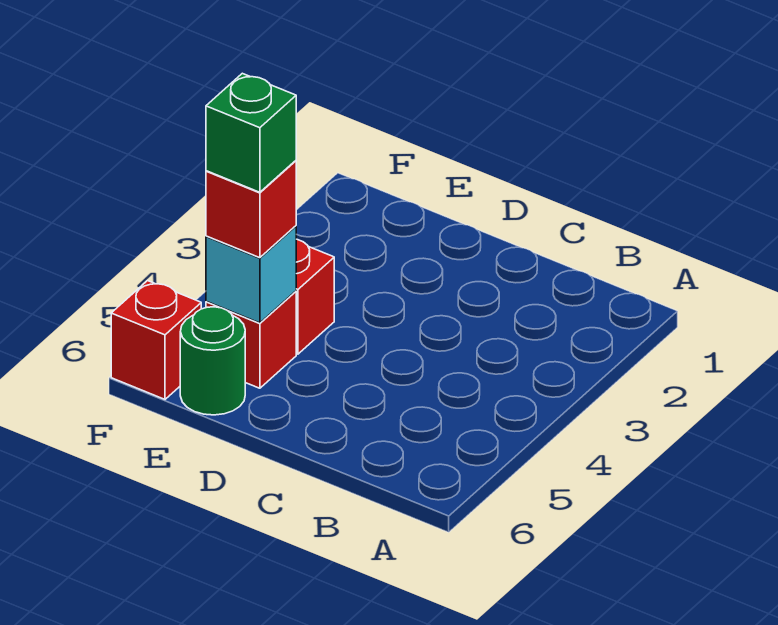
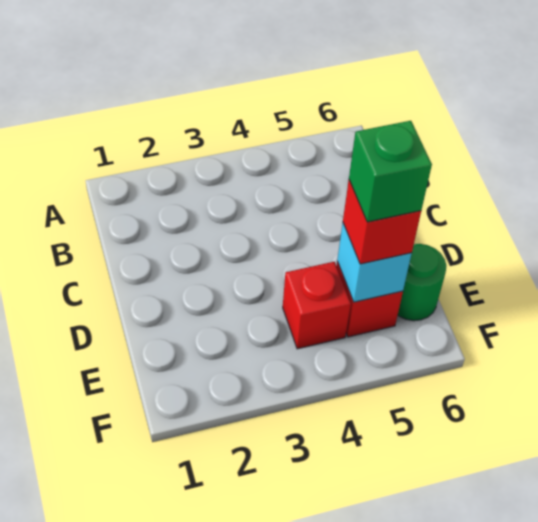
red 1x1 brick [111,281,201,399] -> none

